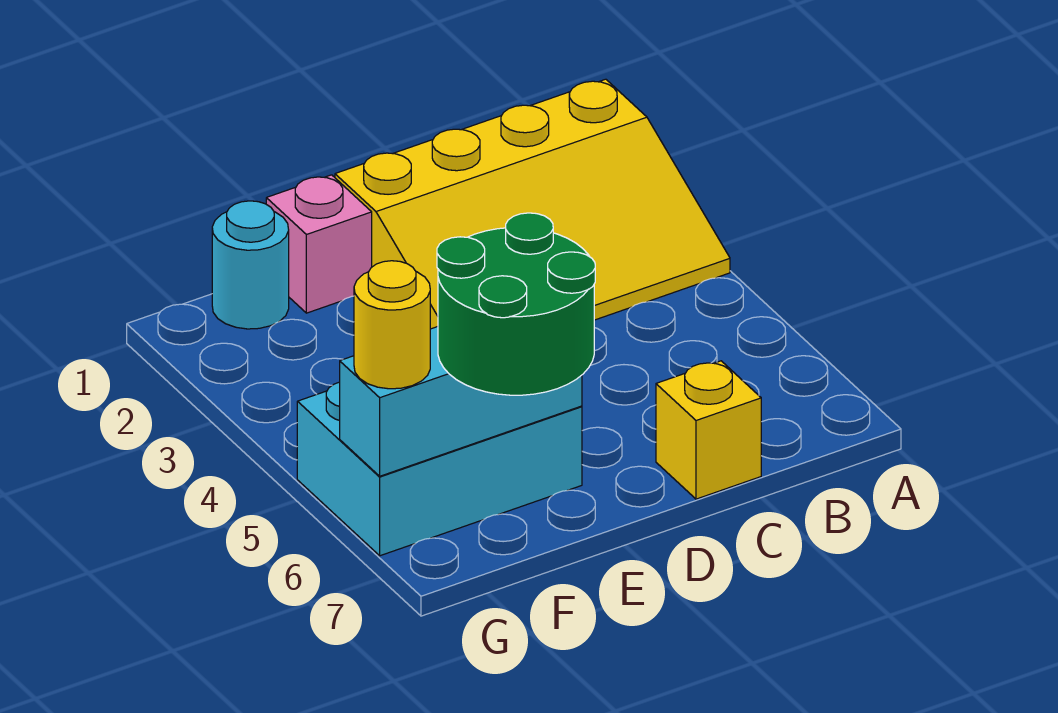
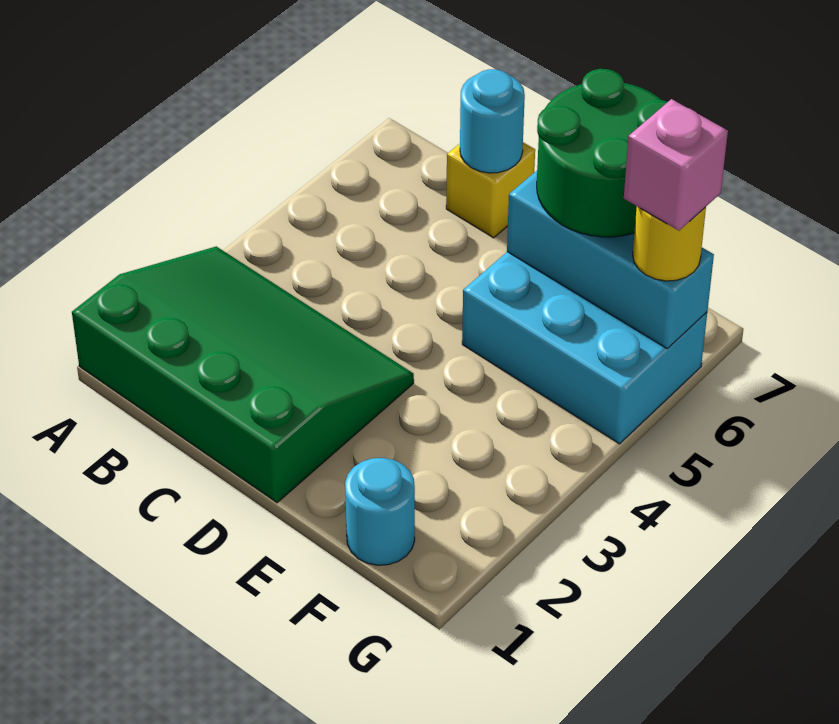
yellow 3x4 slope [335,79,730,329] -> green 3x4 slope [72,246,414,503]
none -> cyan 1x1 round brick [460,69,525,173]
pink 1x1 brick [266,175,372,313] -> pink 1x1 brick moved to [624,99,728,231]

